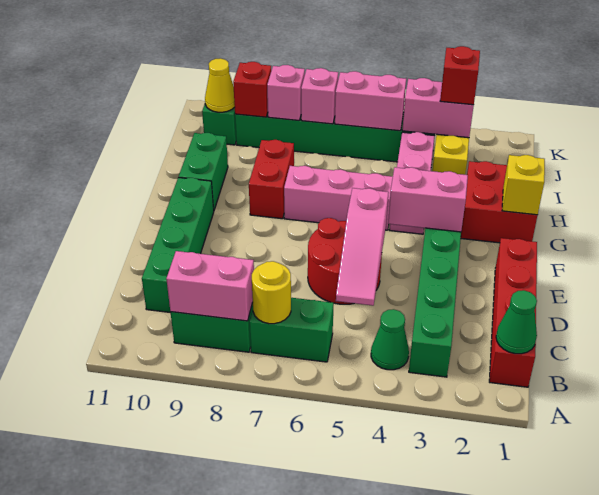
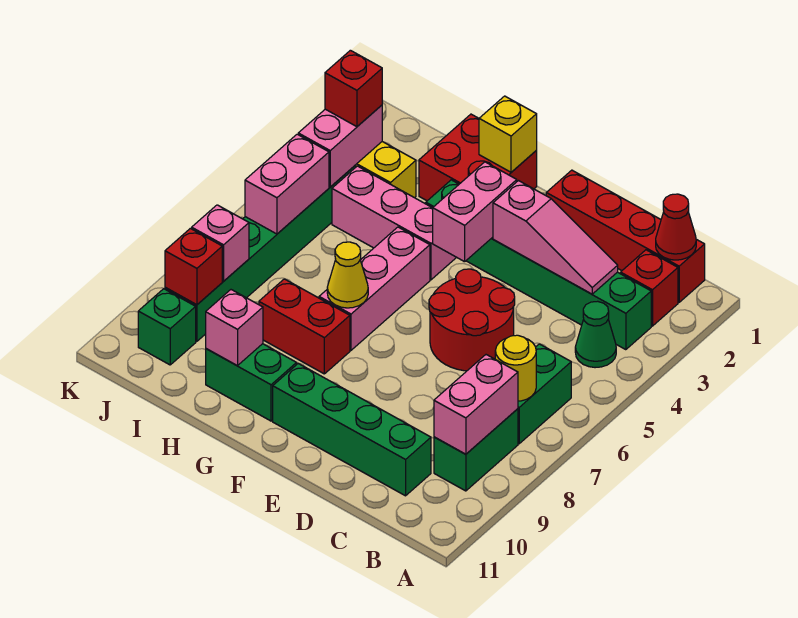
green 1x1 cone [496,290,537,354] -> red 1x1 cone [656,194,696,260]
none -> red 1x1 brick [621,250,678,326]
pink 1x3 slope [336,188,389,306] -> pink 1x3 slope moved to [493,181,618,294]
pink 1x1 brick [301,68,338,124] -> pink 1x1 brick moved to [206,290,263,366]
yellow 1x1 cone [205,58,235,112] -> yellow 1x1 cone moved to [327,242,368,308]

